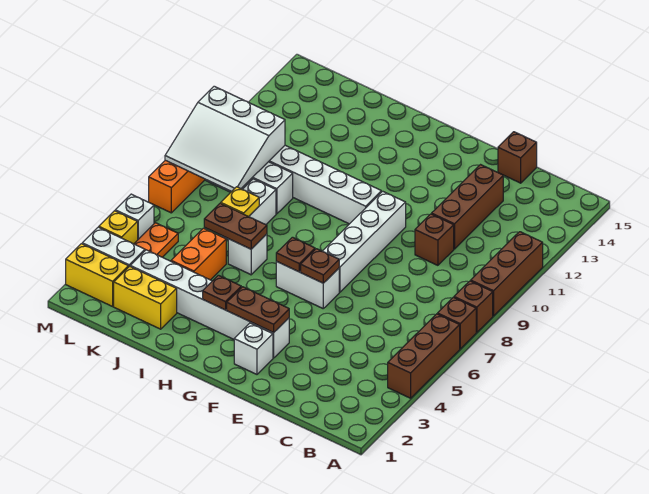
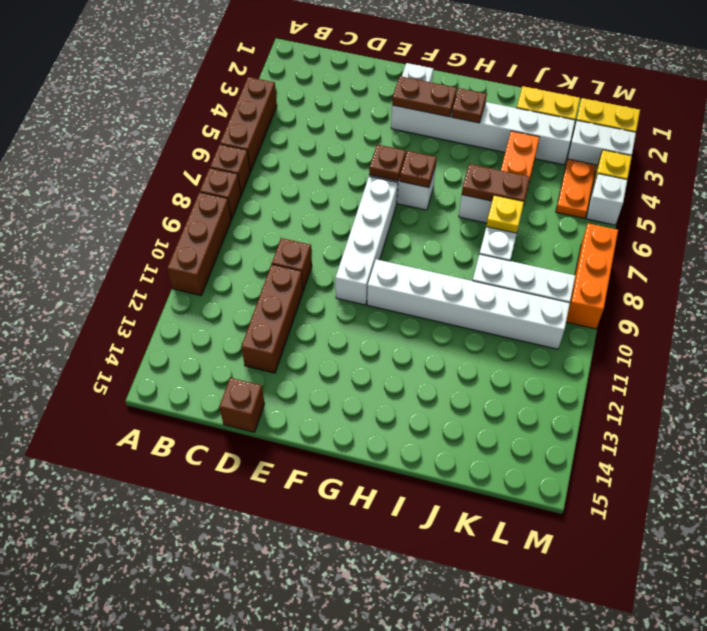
white 3x3 slope [165,86,285,191] -> none

